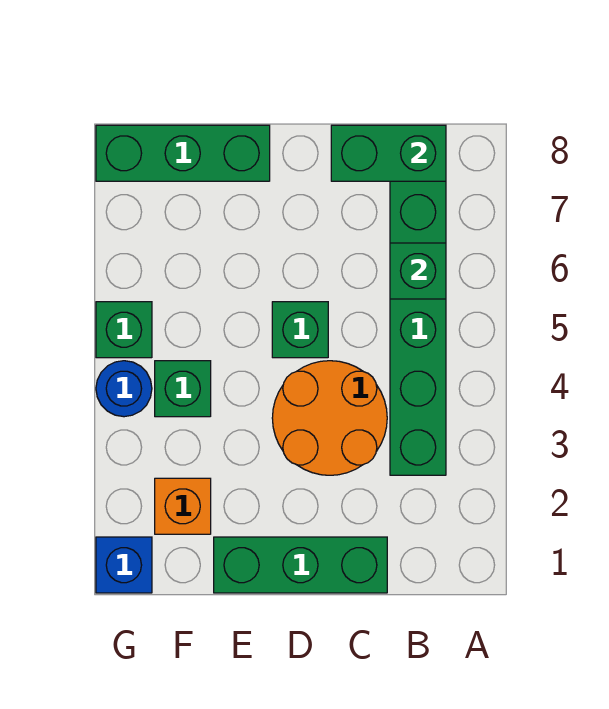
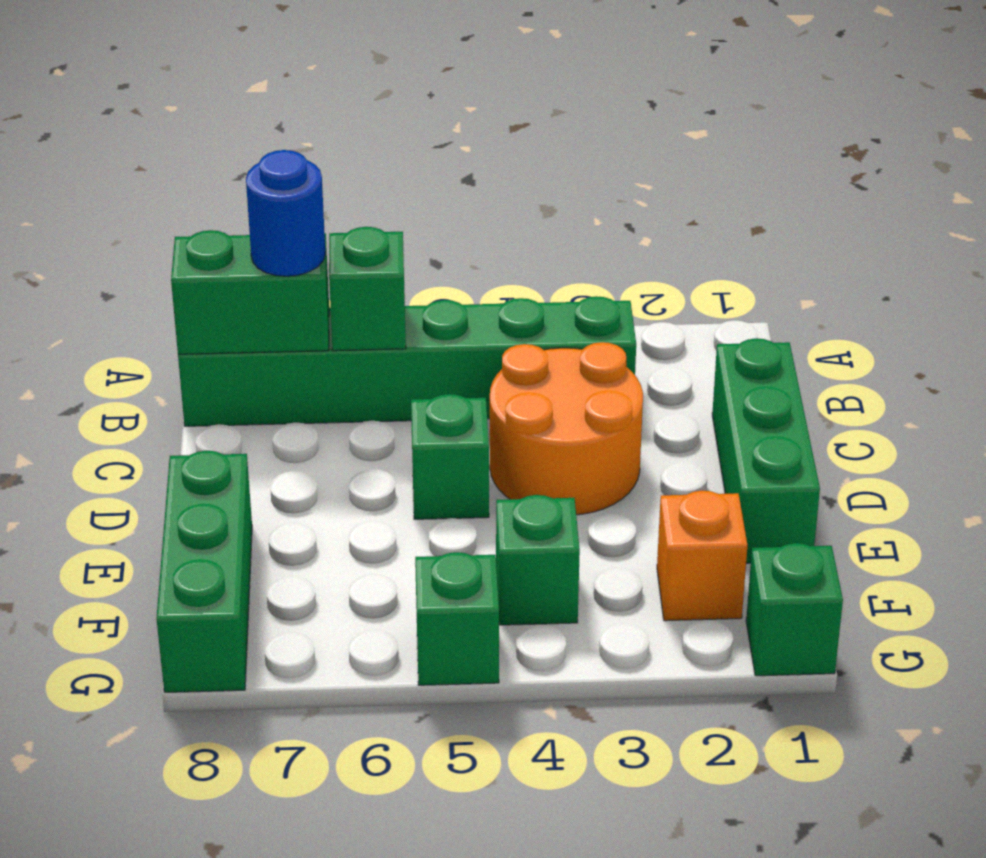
green 1x2 brick [331,125,446,181] -> green 1x2 brick turned to [171,230,329,354]
blue 1x1 brick [96,537,152,593] -> green 1x1 brick [746,543,843,676]
blue 1x1 round brick [96,361,152,417] -> blue 1x1 round brick moved to [246,150,325,276]

